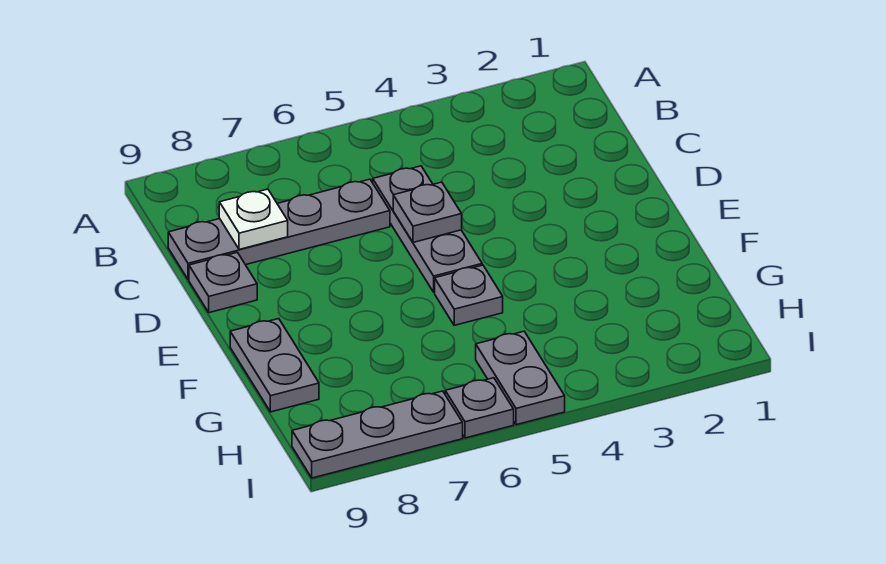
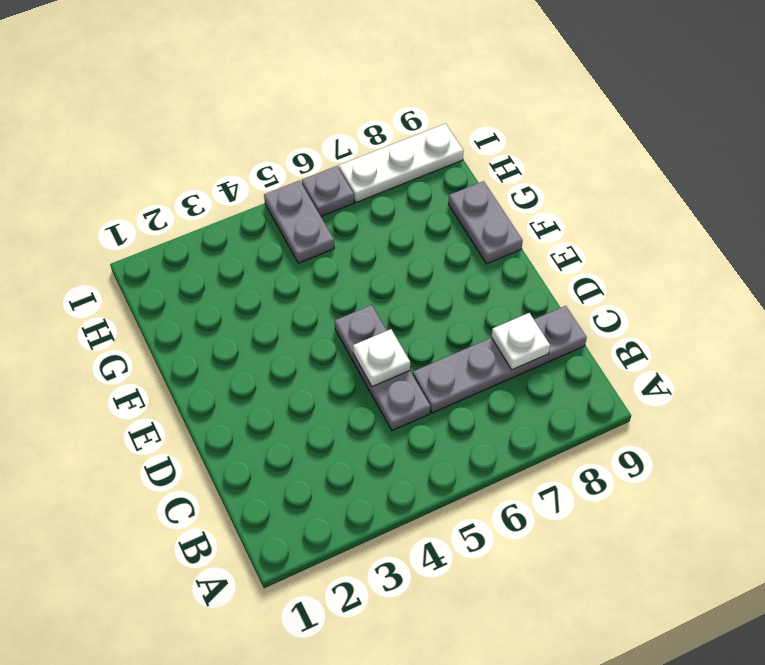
grey 1x1 plate [393,182,462,242] -> white 1x1 plate [353,329,410,387]
grey 1x1 plate [189,252,257,313] -> none
grey 1x1 plate [435,265,503,325] -> none
grey 1x3 plate [292,391,463,478] -> white 1x3 plate [339,123,464,203]

